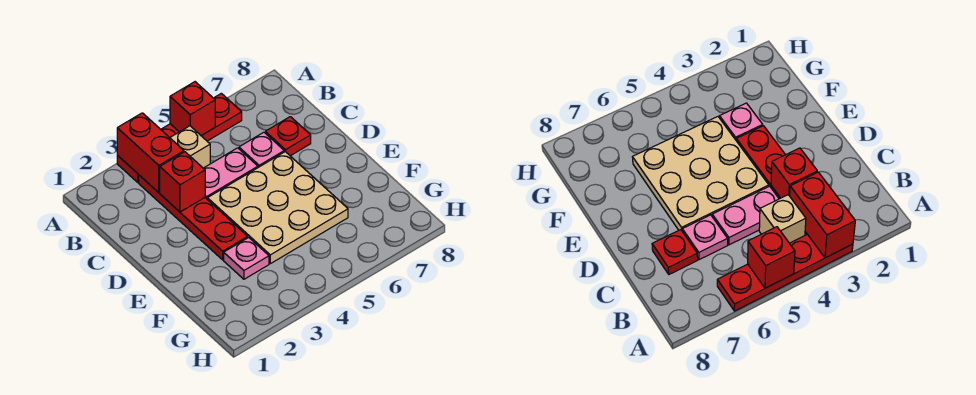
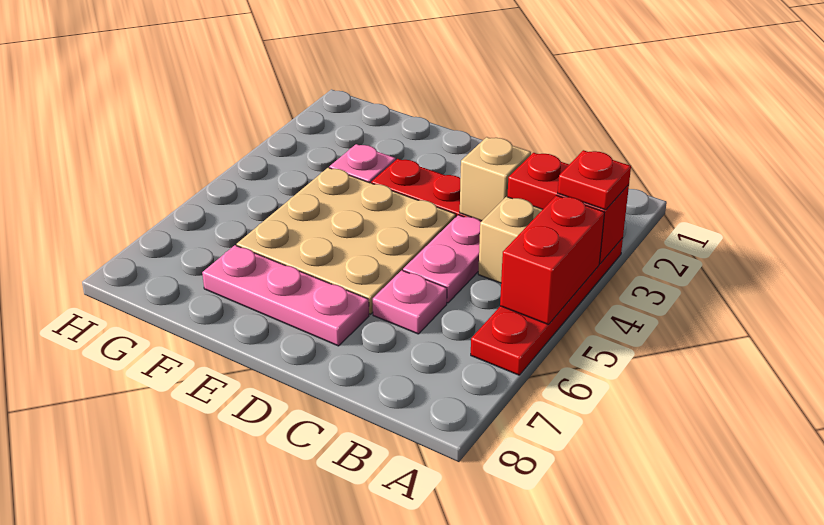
red 1x1 brick [170,82,215,136] -> red 1x2 brick [500,195,605,325]
red 1x1 brick [160,152,205,212] -> tan 1x1 brick [460,137,531,221]
red 1x1 plate [265,117,311,156] -> red 1x1 plate moved to [558,150,631,210]
none -> pink 1x3 plate [202,245,369,346]

